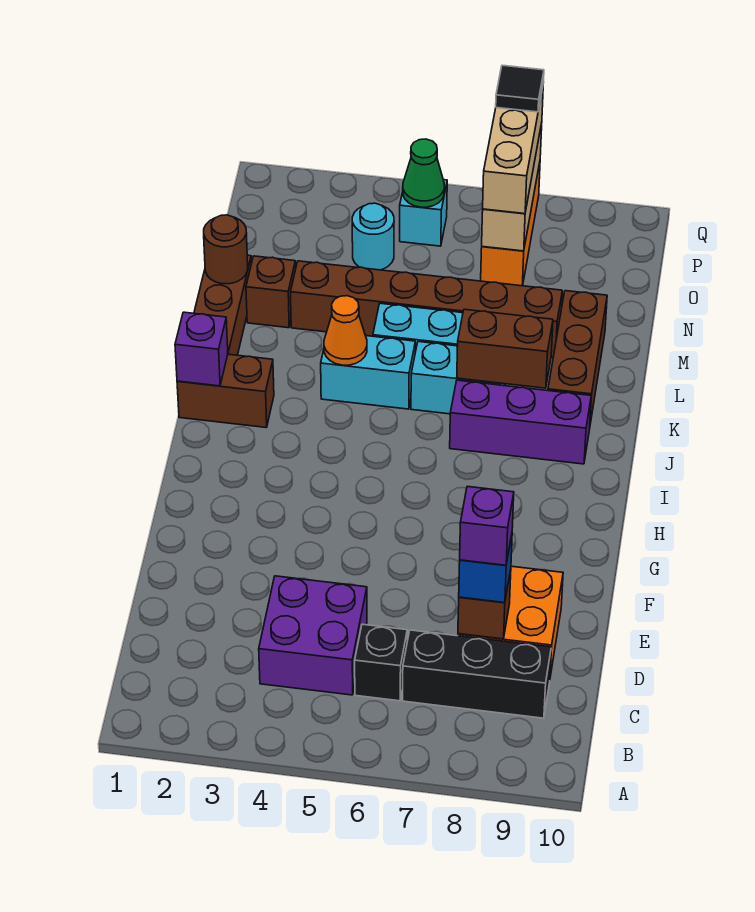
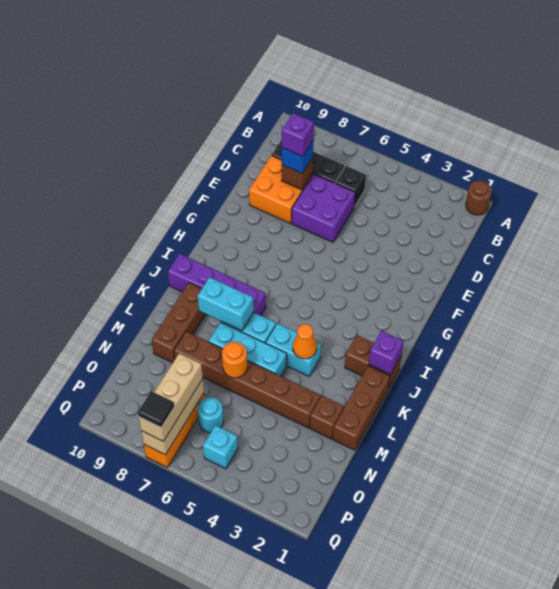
purple 2x2 brick [259,576,367,695] -> purple 2x2 brick moved to [292,174,355,242]
purple 1x3 brick [450,380,591,464] -> purple 1x4 brick [168,254,266,316]
brown 1x2 brick [457,309,553,388] -> cyan 1x2 brick [198,277,254,331]
brown 1x1 round brick [204,215,248,284] -> brown 1x1 round brick moved to [466,180,492,215]
none -> orange 1x1 round brick [222,342,247,378]
cyan 1x1 round brick [352,203,394,270] -> cyan 1x1 round brick moved to [198,397,223,433]
green 1x1 cone [403,139,445,207] -> none

